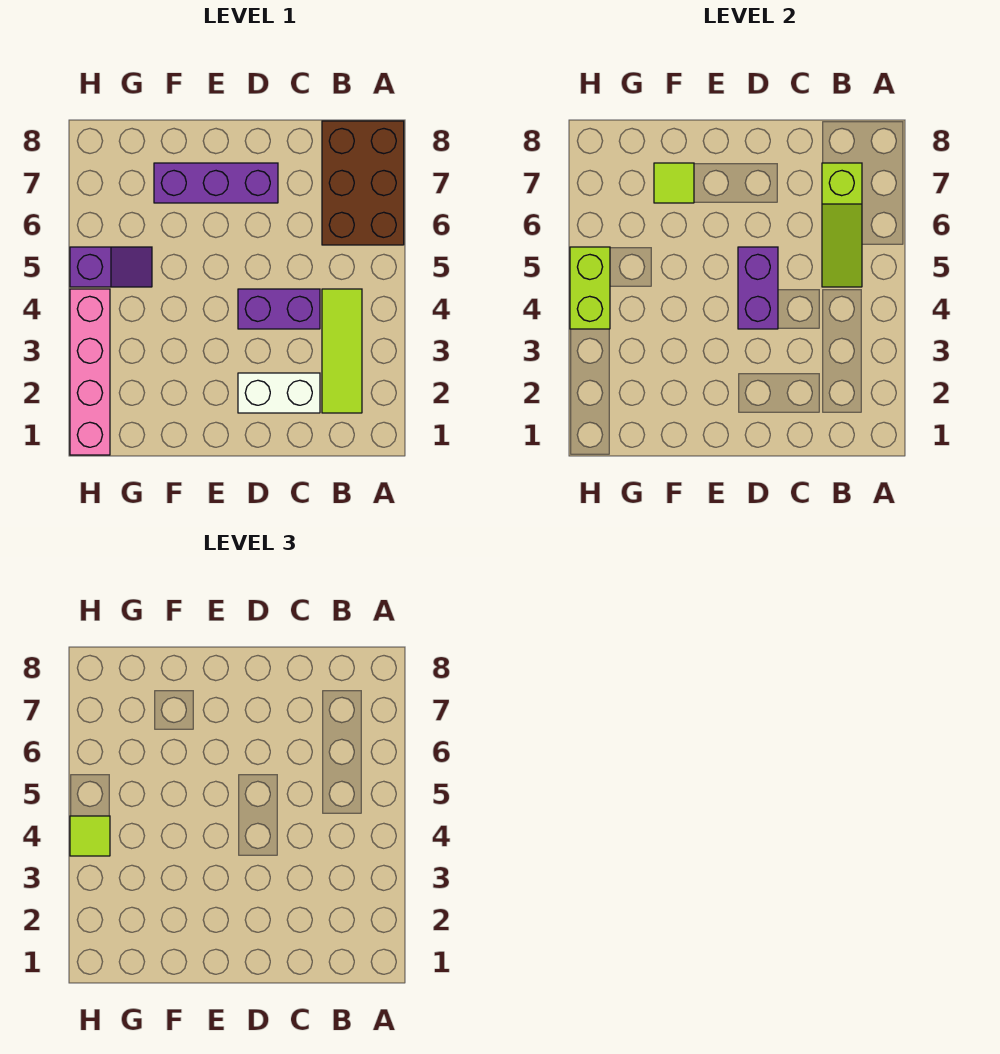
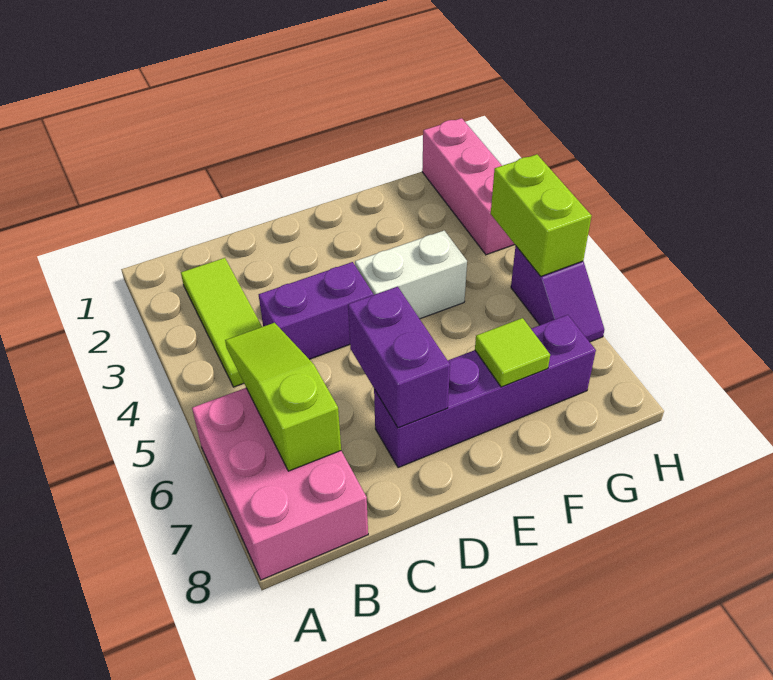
brown 2x3 brick [322,121,404,245] -> pink 2x3 brick [192,388,368,580]
white 1x2 brick [238,373,320,413] -> white 1x2 brick moved to [355,231,467,319]
purple 1x2 brick [738,247,778,329] -> purple 1x2 brick moved to [348,287,450,428]
purple 1x3 brick [154,163,278,203] -> purple 1x4 brick [374,315,596,468]
purple 1x2 slope [70,247,152,287] -> purple 1x2 slope turned to [511,246,604,342]
pink 1x4 brick [70,289,110,455] -> pink 1x3 brick [422,118,515,255]
lime 1x1 tile [70,816,110,856] -> none

